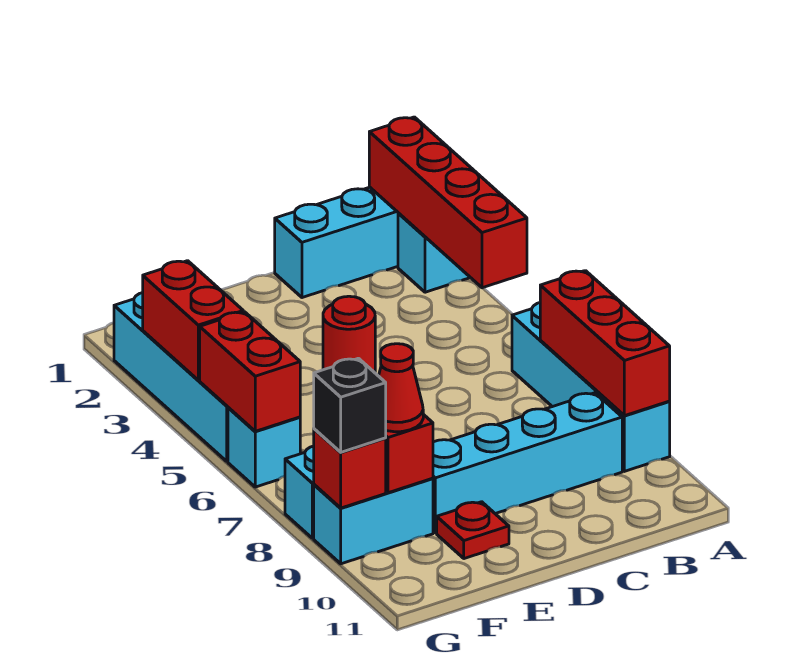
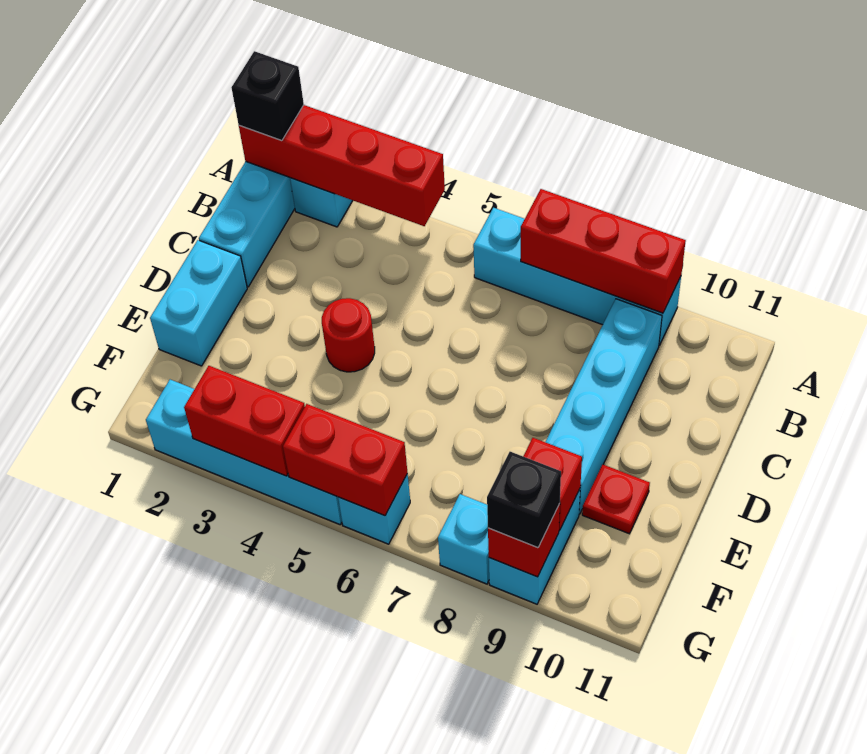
none -> black 1x1 brick [232,51,304,141]
none -> cyan 1x2 brick [150,240,247,366]
red 1x1 cone [379,344,423,432] -> none

